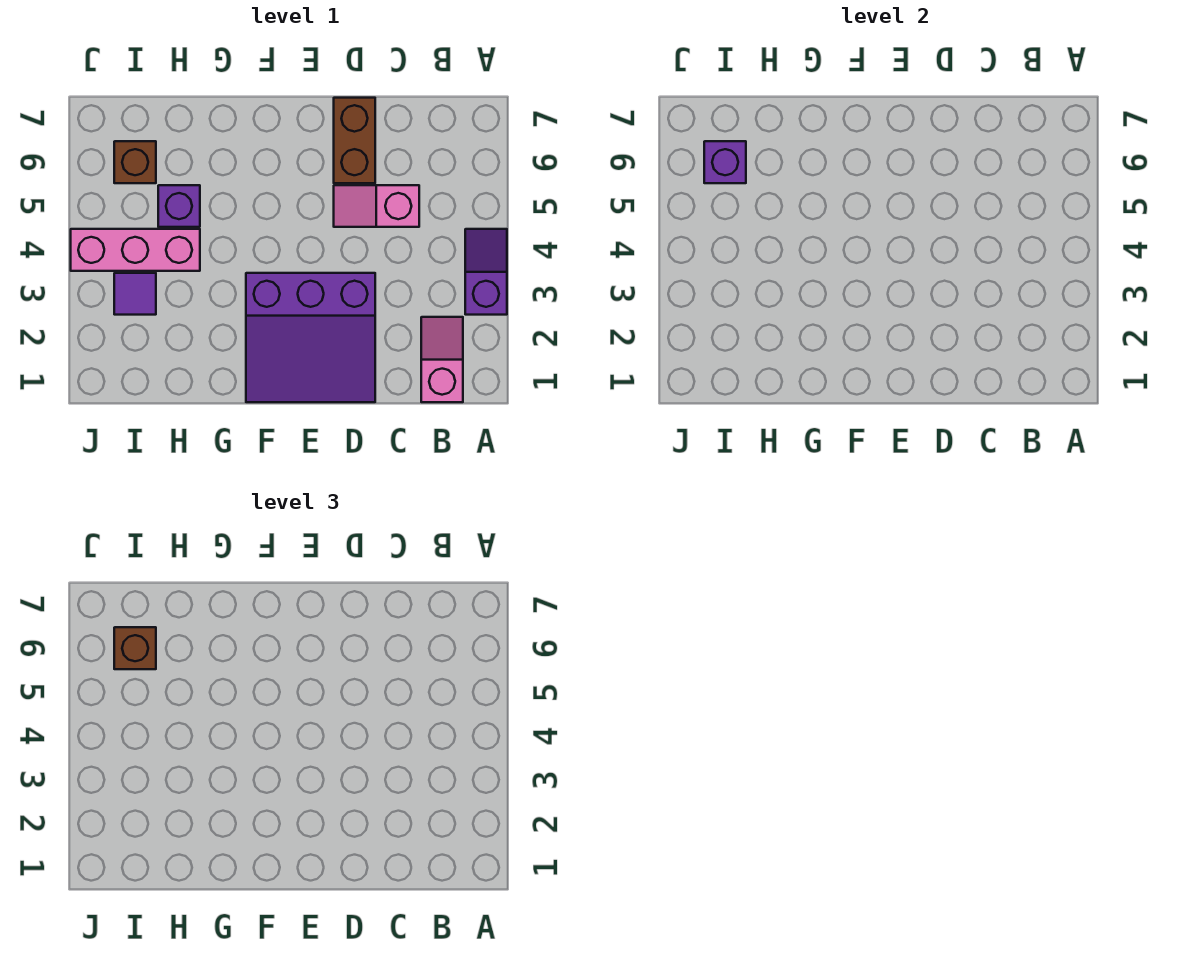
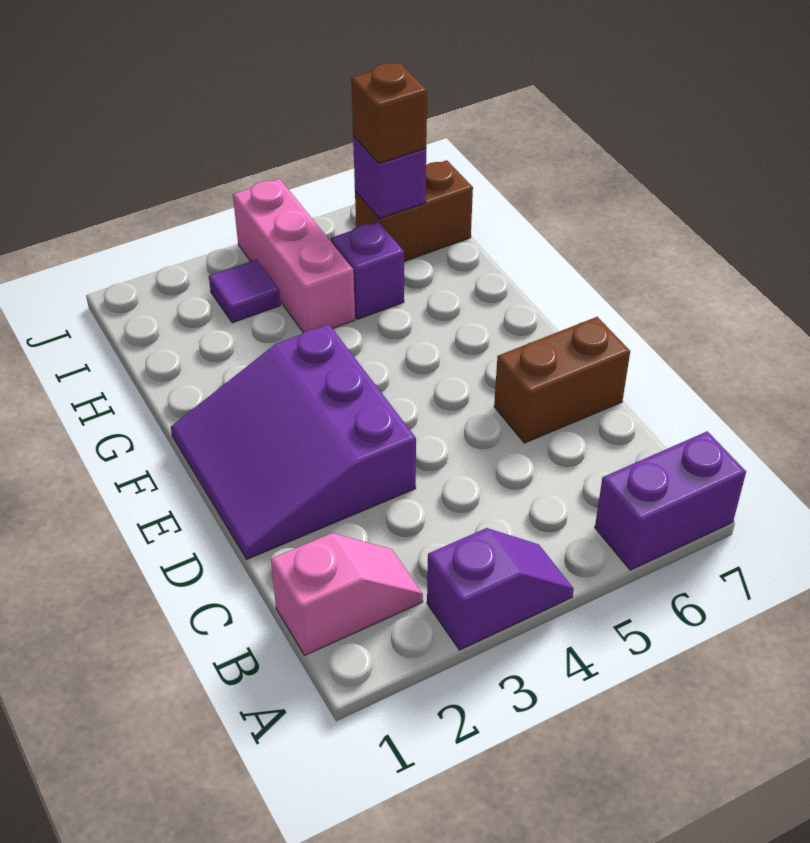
none -> purple 1x2 brick [595,431,746,570]
pink 1x2 slope [334,185,419,227] -> none
brown 1x1 brick [114,141,156,183] -> brown 1x2 brick [355,160,473,261]

